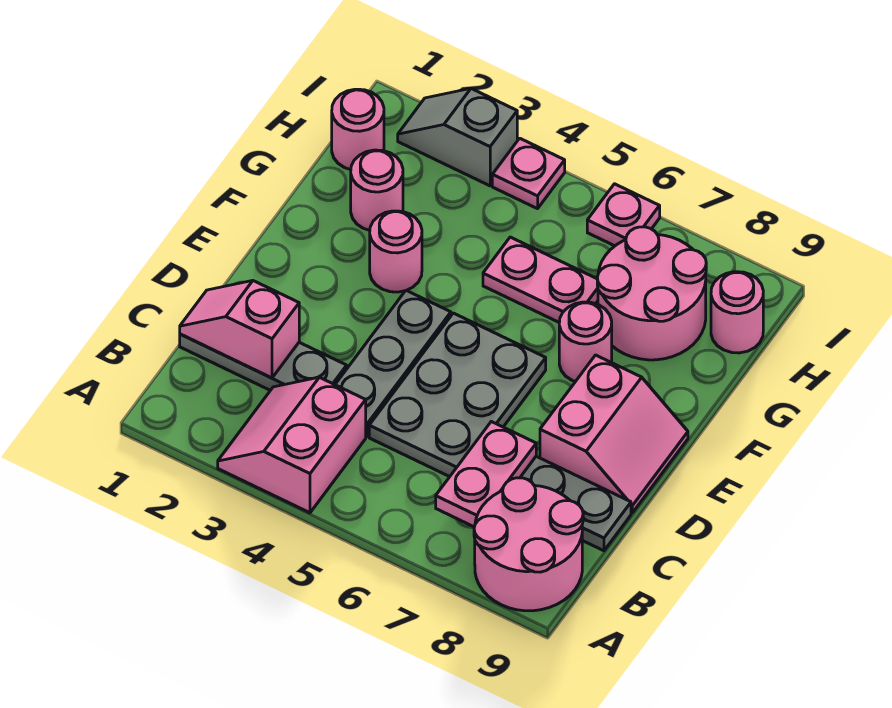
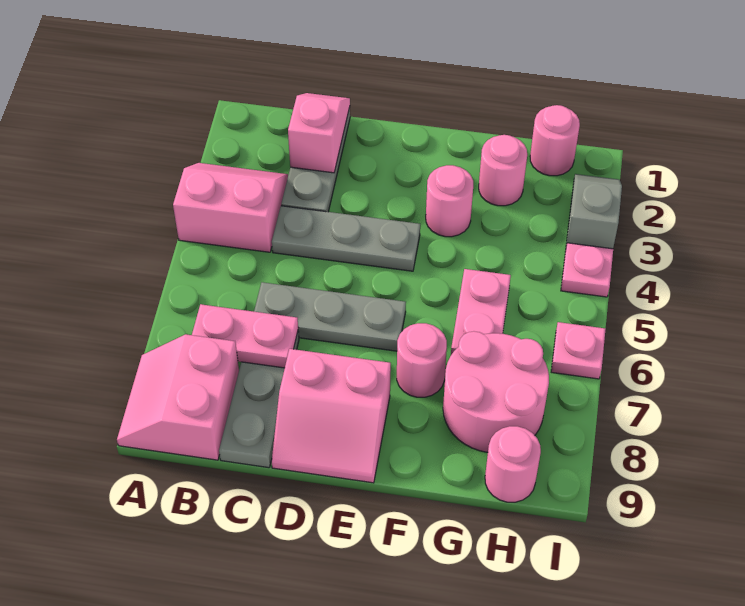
pink 2x2 round brick [474,478,583,611] -> pink 2x2 slope [117,334,239,460]
grey 2x3 plate [369,313,546,477] -> grey 1x3 plate [254,282,406,351]

